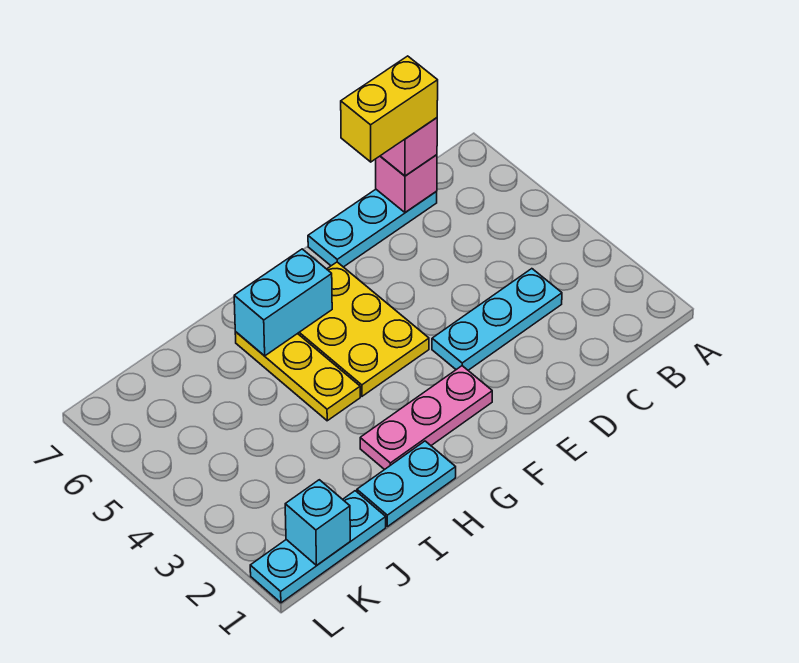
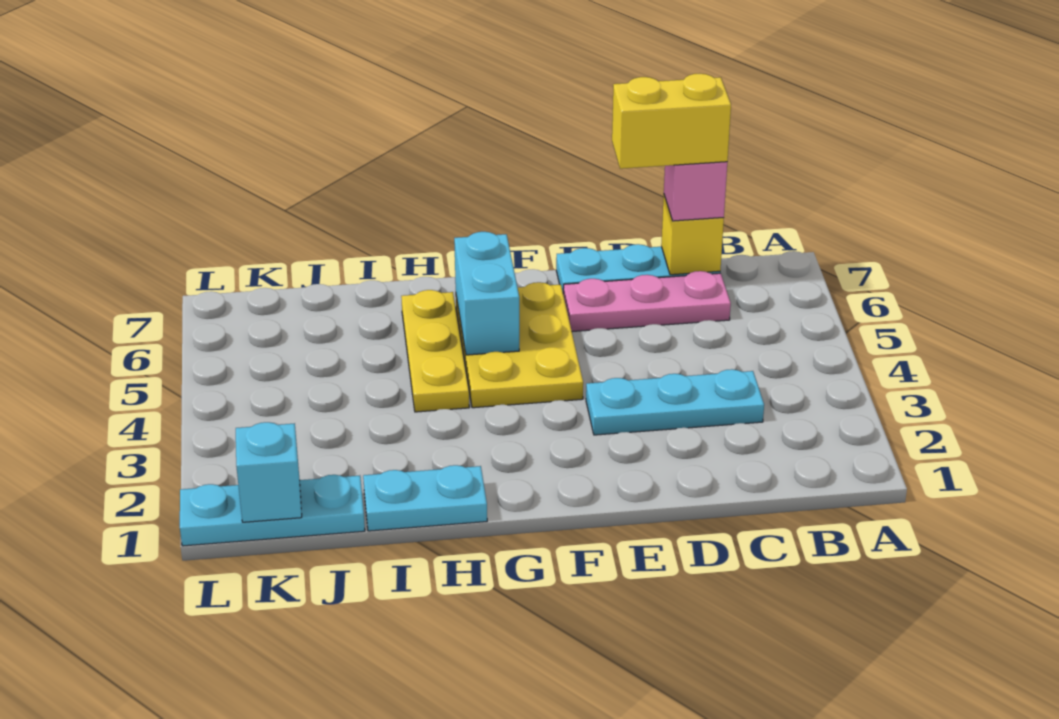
pink 1x1 brick [376,155,437,212] -> yellow 1x1 brick [661,195,724,275]
pink 1x3 plate [360,366,492,470] -> pink 1x3 plate moved to [563,271,731,332]
cyan 1x2 brick [234,249,332,356] -> cyan 1x2 brick turned to [454,232,519,355]

